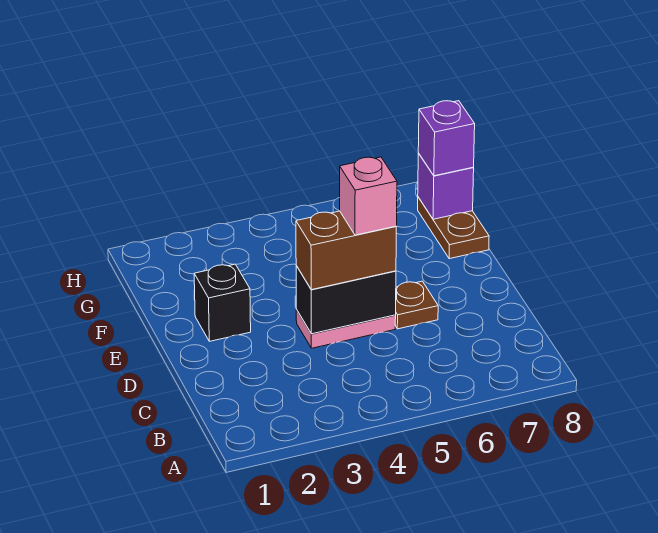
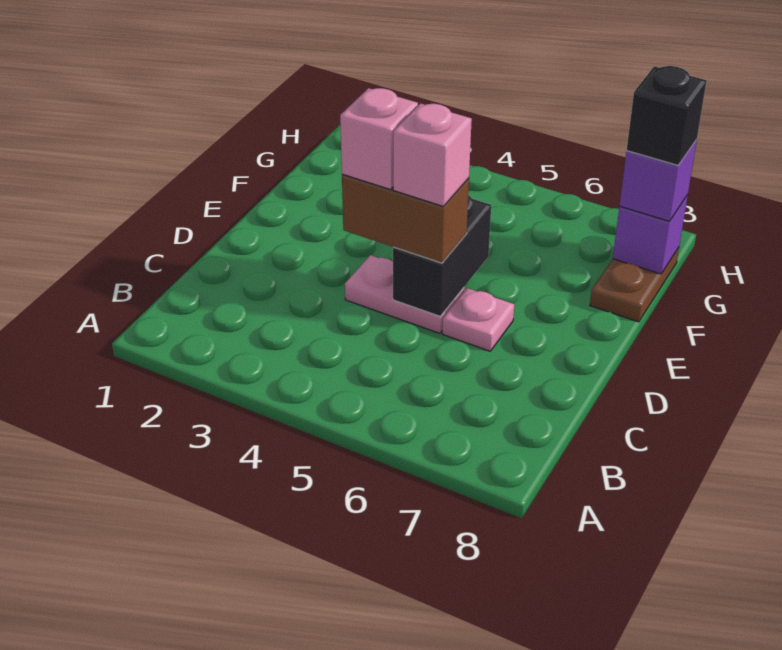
black 1x2 brick [296,266,396,334] -> black 1x2 brick turned to [393,195,491,316]
none -> pink 1x1 brick [340,88,418,190]
brown 1x1 plate [395,281,438,329] -> pink 1x1 plate [442,288,514,351]
black 1x1 brick [194,264,251,341] -> black 1x1 brick moved to [627,66,707,165]

